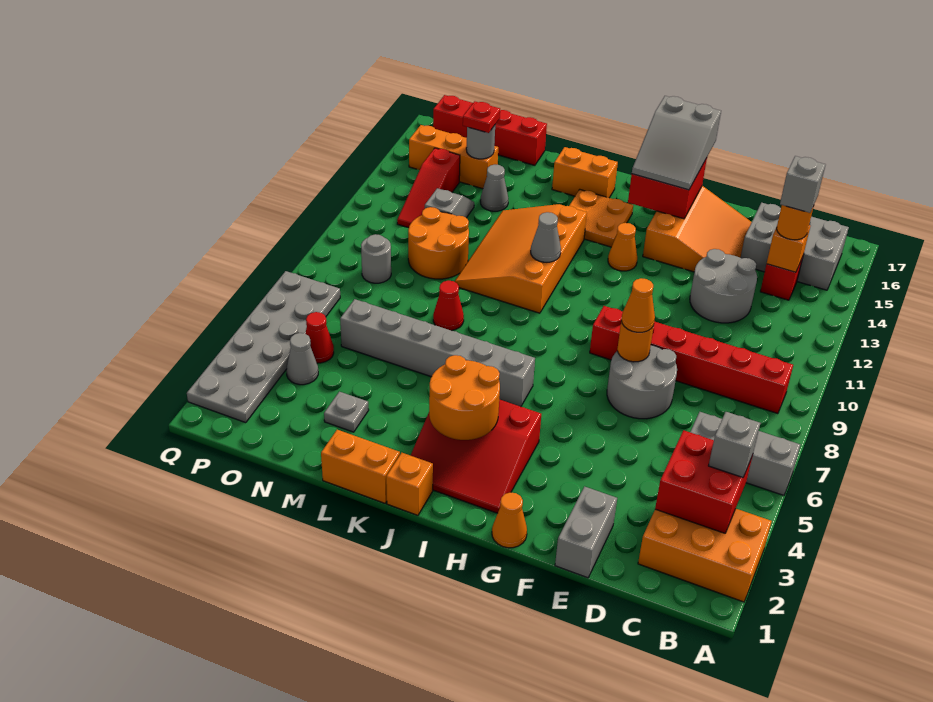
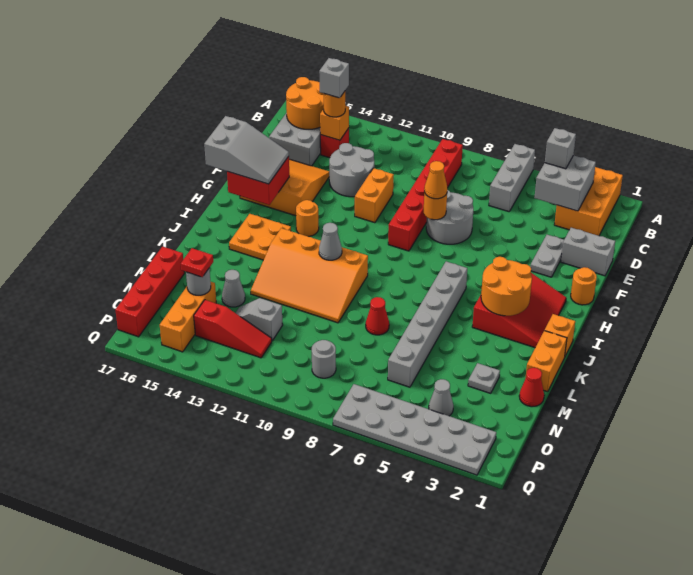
red 2x2 brick [655,430,753,533] -> grey 2x2 brick [534,155,596,211]
none -> grey 1x2 plate [530,235,564,277]
orange 1x1 cone [492,492,527,548] -> orange 1x1 round brick [571,267,597,305]
orange 1x1 cone [608,223,637,271] -> orange 1x1 round brick [296,200,319,236]
orange 1x2 brick [552,147,618,198] -> orange 1x2 brick moved to [355,168,394,223]
orange 2x2 round brick [408,207,469,279] -> orange 2x2 round brick moved to [286,77,324,129]
red 1x1 cone [305,312,334,363] -> red 1x1 cone moved to [519,368,544,407]

